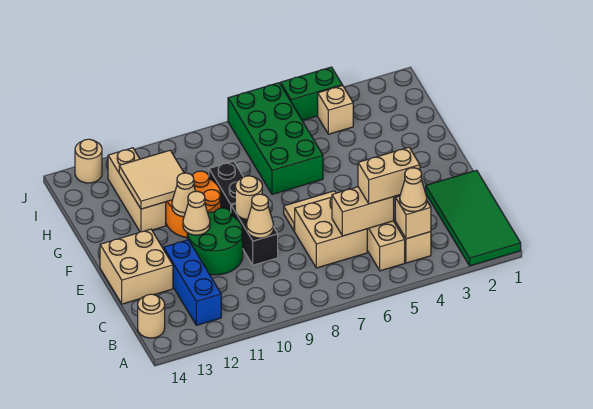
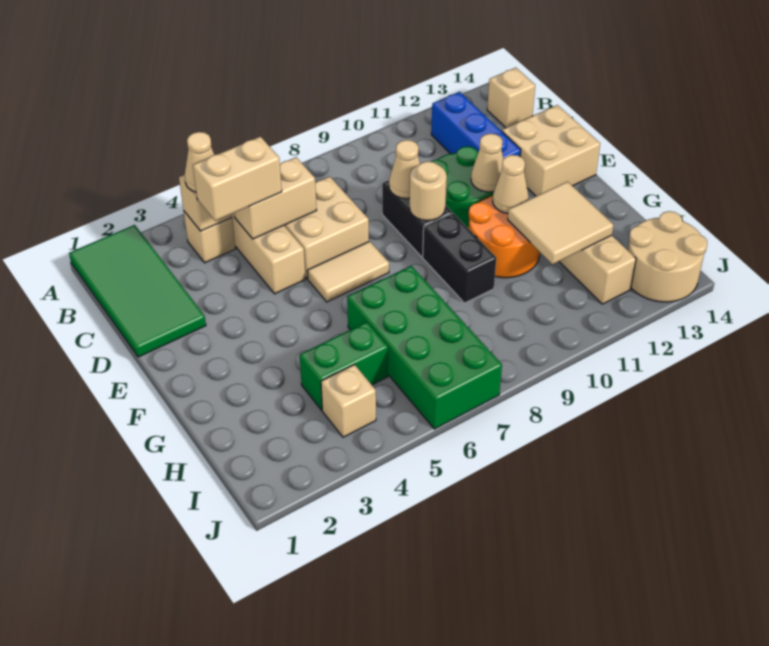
tan 1x1 round brick [138,294,165,338] -> tan 1x1 brick [487,68,535,128]
green 1x2 brick [281,67,342,120] -> green 1x2 brick moved to [300,322,388,410]
tan 1x1 round brick [75,139,102,183] -> tan 2x2 round brick [628,211,707,302]

